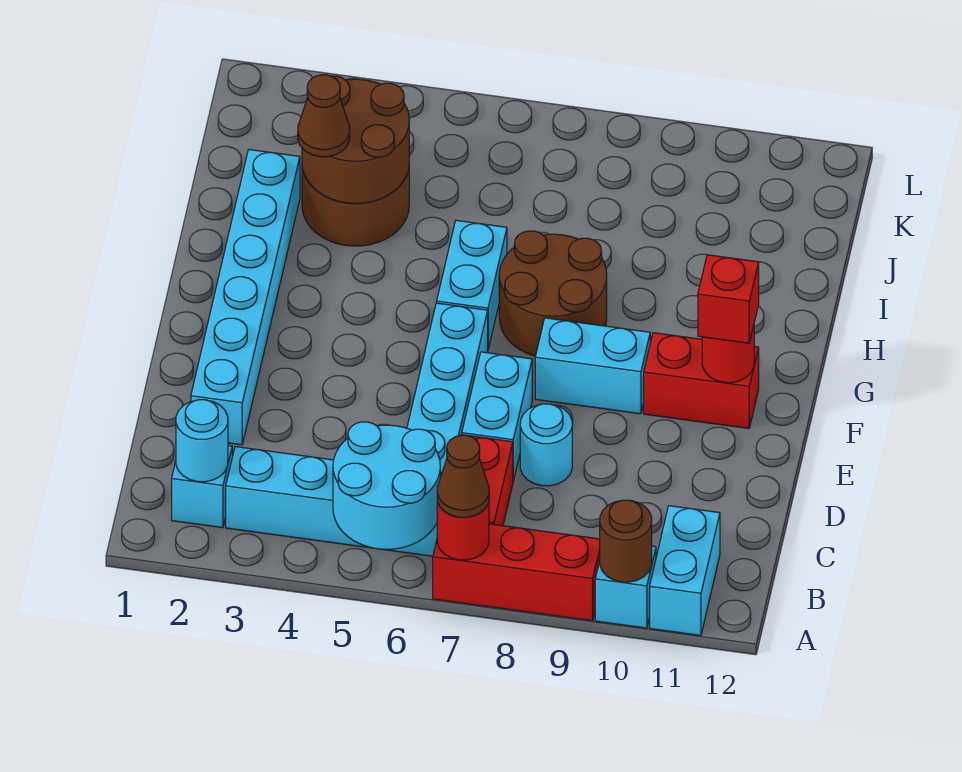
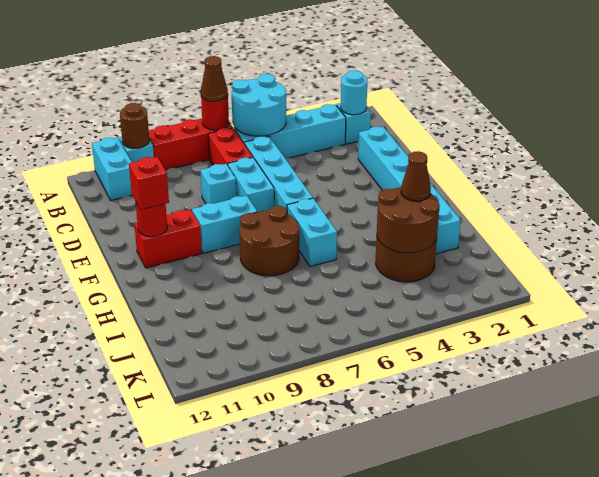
cyan 1x1 round brick [520,404,572,486] -> cyan 1x1 brick [200,164,237,204]

